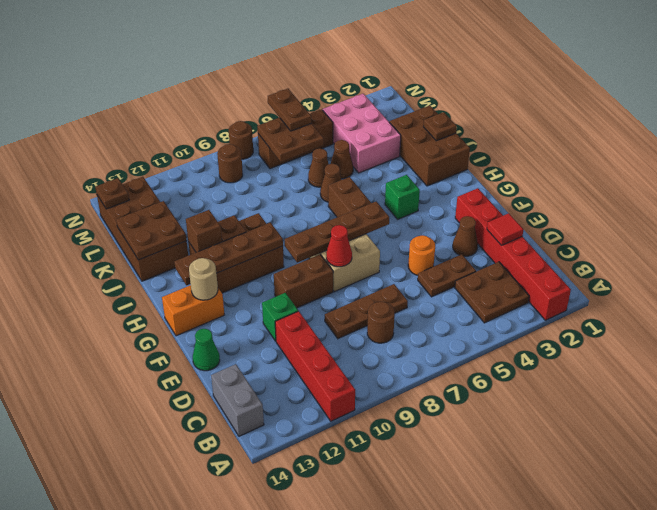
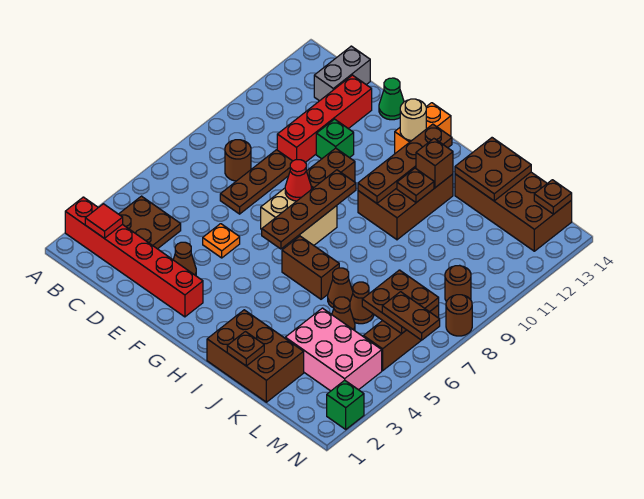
red 1x4 brick [275,311,355,421] -> red 1x4 brick turned to [277,75,372,162]
grey 1x2 brick [211,364,264,436] -> grey 1x2 brick turned to [314,46,370,101]
red 1x1 tile [487,213,524,245] -> red 1x1 tile moved to [85,204,123,238]
brown 1x2 plate [418,254,476,297] -> none
orange 1x1 round brick [408,235,435,275] -> orange 1x1 plate [203,224,240,258]
green 1x1 brick [385,175,420,219] -> green 1x1 brick moved to [327,380,364,429]

